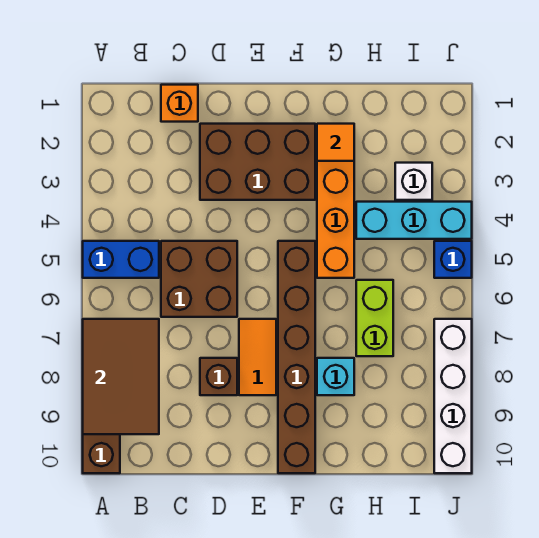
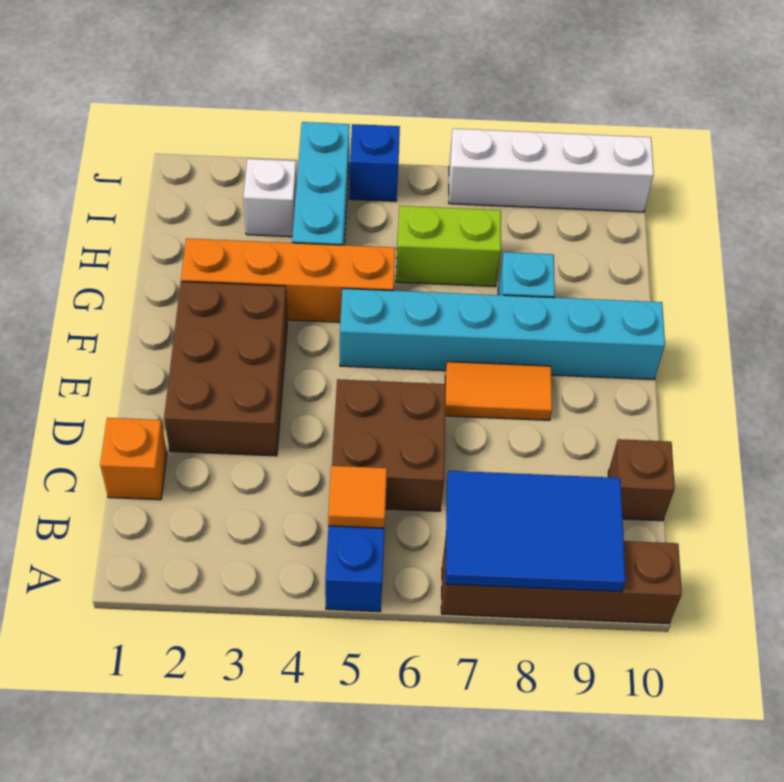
brown 2x3 tile [83,319,159,434] -> blue 2x3 tile [445,471,626,592]
brown 1x1 brick [200,358,237,395] -> brown 1x1 brick moved to [608,439,675,521]
brown 1x6 brick [278,241,315,473] -> cyan 1x6 brick [340,288,665,380]
orange 1x1 tile [317,124,354,161] -> orange 1x1 tile moved to [328,466,387,528]

